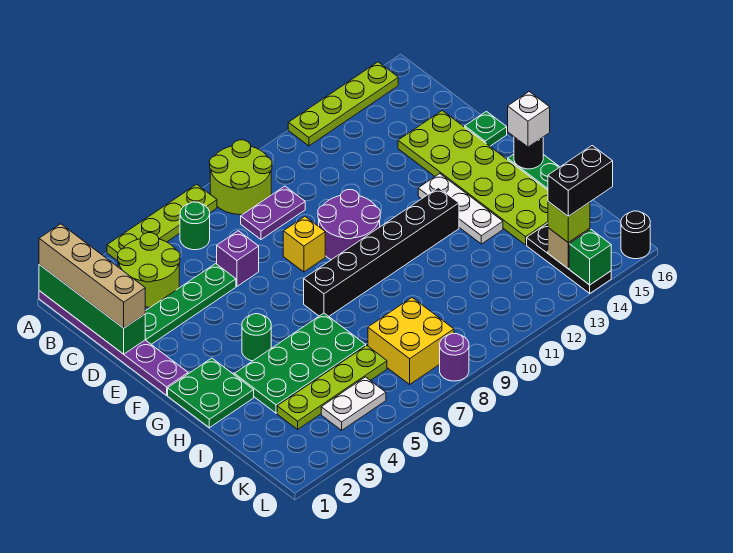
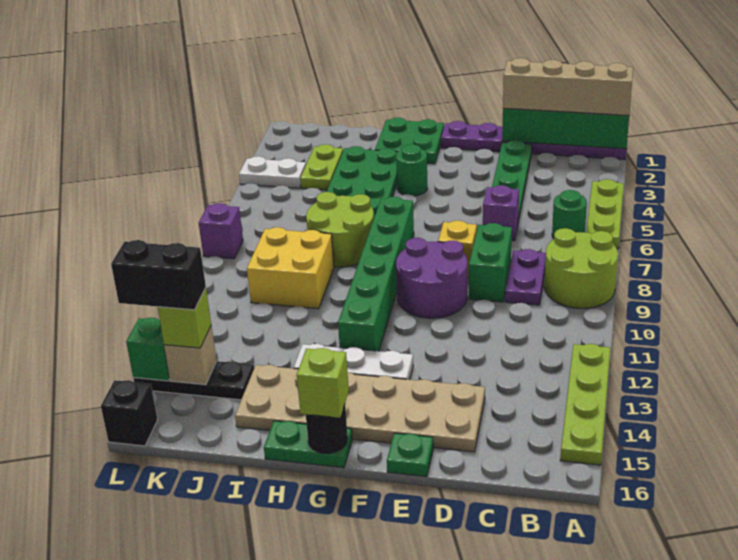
lime 1x4 plate [107,184,217,261] -> lime 1x3 plate [586,179,624,249]
lime 2x2 round brick [118,233,180,307] -> lime 2x2 round brick moved to [306,192,374,267]
none -> green 1x2 brick [469,223,512,302]
lime 2x6 plate [398,111,548,245] -> tan 2x6 plate [235,365,485,452]
black 1x6 brick [304,188,459,316] -> green 1x6 brick [338,197,414,351]
white 1x1 brick [508,92,550,147] -> lime 1x1 brick [297,348,349,418]
lime 1x4 plate [277,346,387,429] -> lime 1x2 plate [300,144,343,190]
yellow 2x2 brick [368,298,454,384] -> yellow 2x2 brick moved to [247,227,334,309]
white 1x2 plate [321,377,386,430] -> white 1x2 plate turned to [239,156,306,188]
black 1x2 brick [548,146,613,216] -> black 1x2 brick turned to [111,240,206,310]
purple 1x1 round brick [440,334,469,381] -> purple 1x1 brick [199,203,243,259]
black 1x1 round brick [621,211,650,259] -> black 1x1 brick [101,380,157,446]

